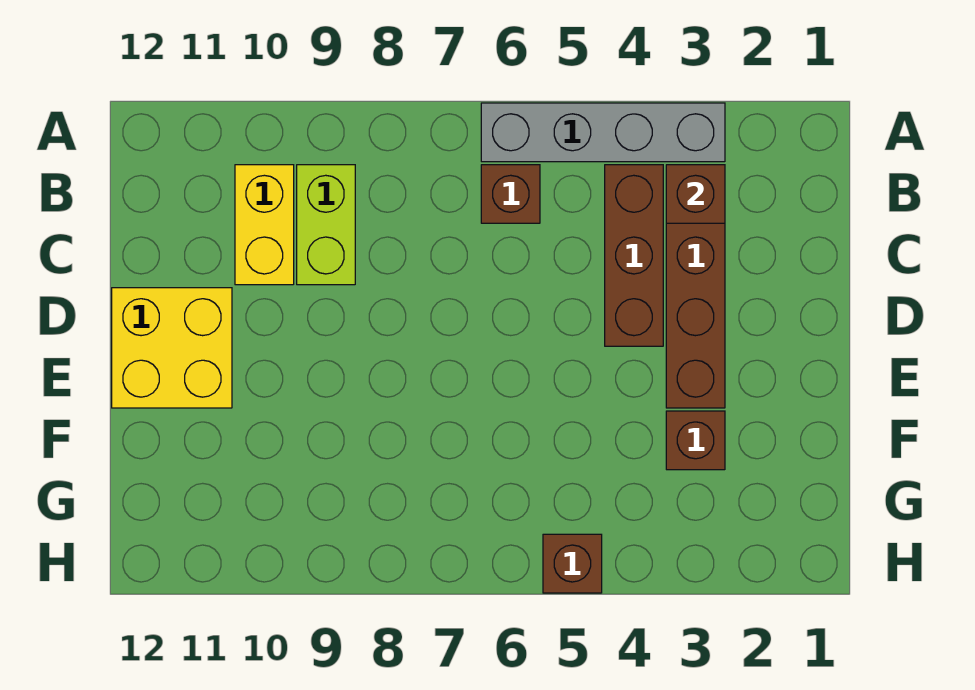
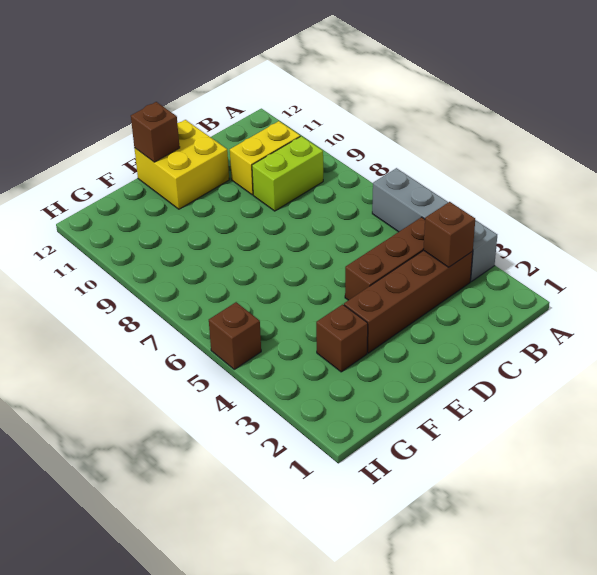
brown 1x1 brick [481,165,540,223] -> brown 1x1 brick moved to [131,102,180,162]

